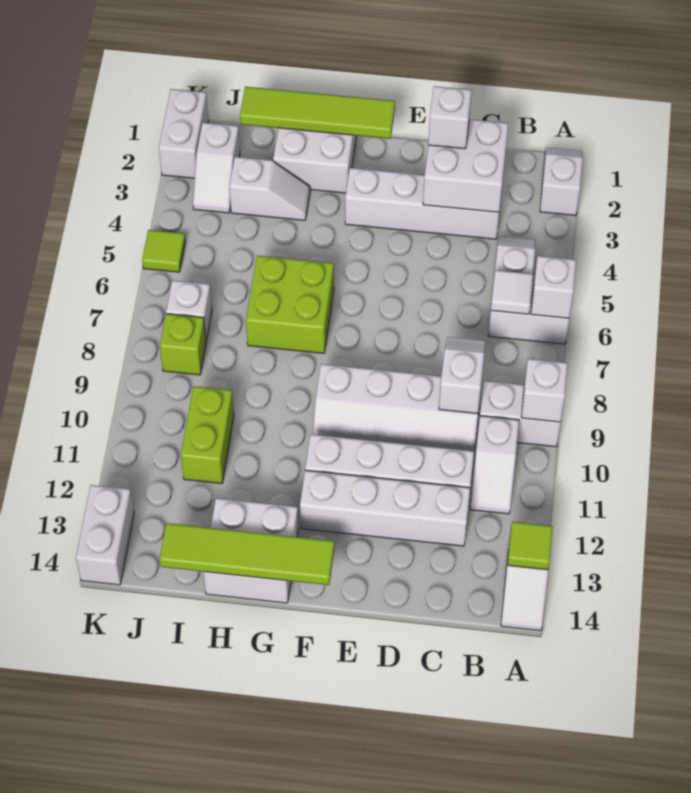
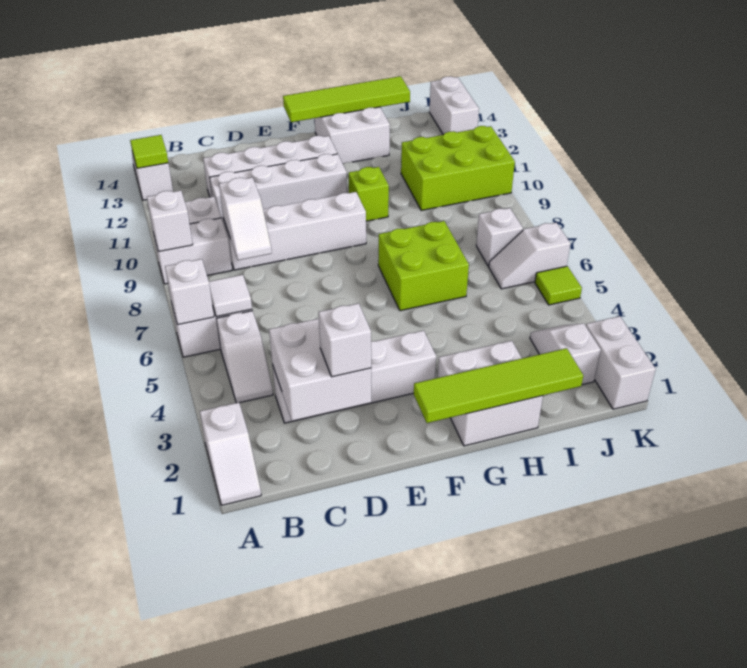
white 1x2 slope [229,157,310,220] -> white 1x2 slope moved to [489,223,570,289]
lime 1x2 brick [181,386,234,484] -> lime 2x3 brick [401,126,515,210]
lime 1x1 brick [160,314,206,375] -> lime 1x1 brick moved to [349,167,389,221]

